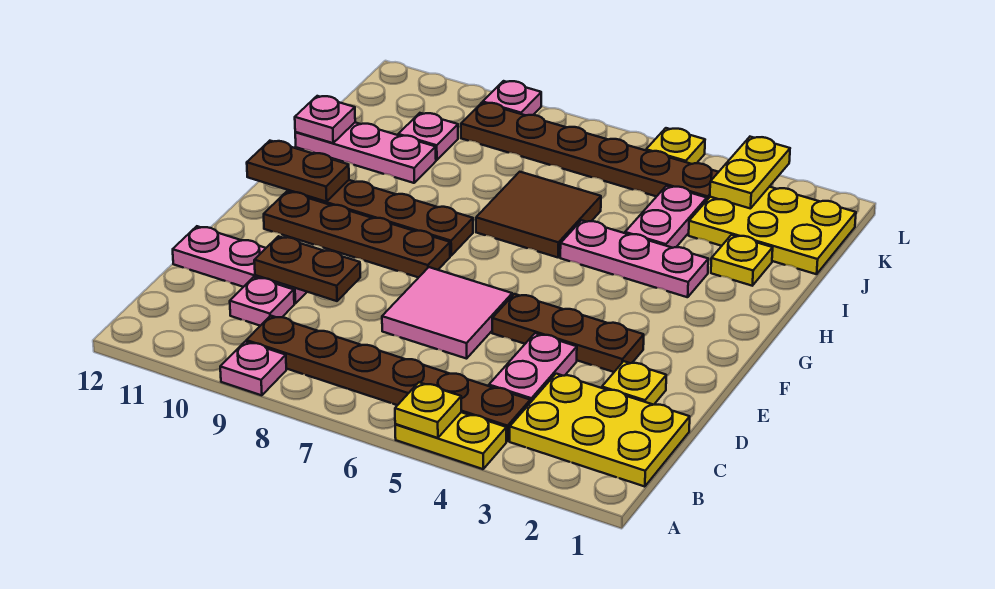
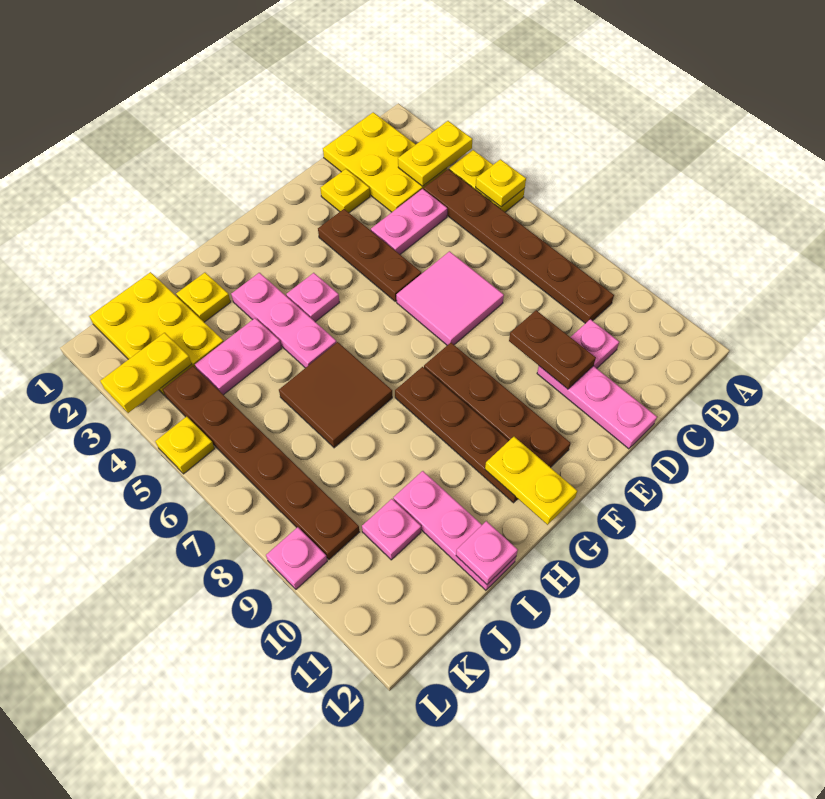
none -> yellow 1x2 plate [398,121,473,186]
pink 1x1 plate [220,342,286,395] -> pink 1x1 plate moved to [286,273,340,322]
brown 1x2 plate [247,141,349,202] -> yellow 1x2 plate [485,437,577,525]

